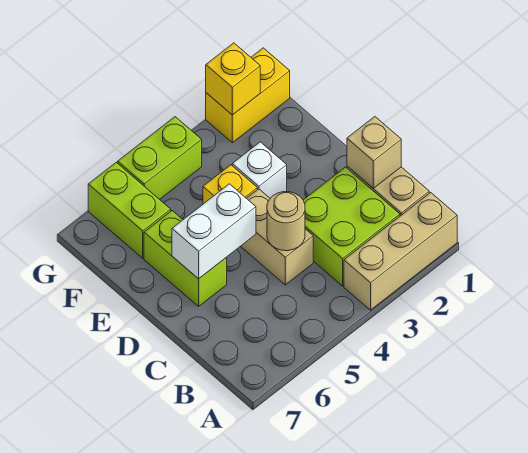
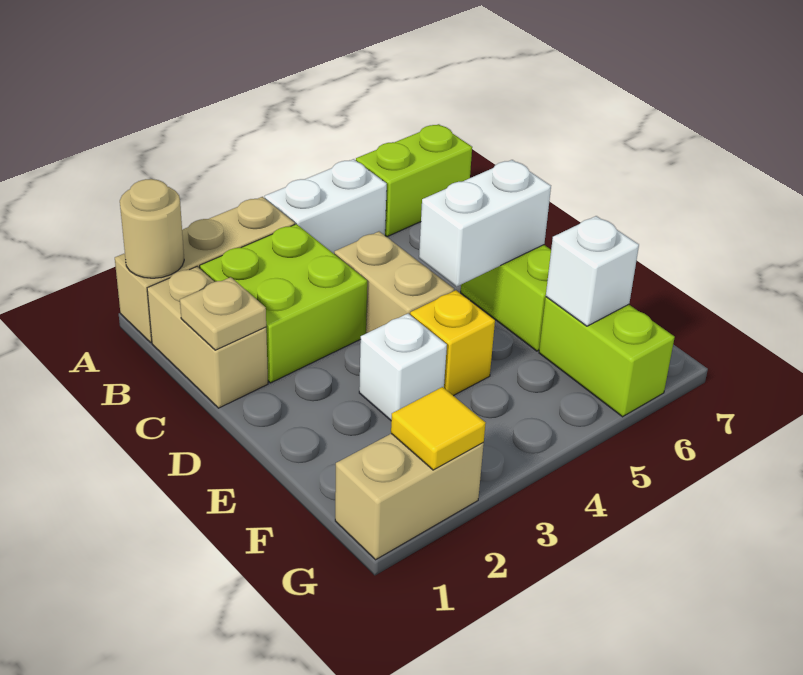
none -> white 1x2 brick [265,159,387,254]
tan 1x1 brick [347,117,401,188] -> tan 1x1 plate [180,277,266,350]
tan 1x1 round brick [267,192,305,251] -> tan 1x1 round brick moved to [120,179,184,278]
none -> white 1x1 brick [546,216,639,326]
yellow 1x2 brick [206,48,290,143] -> tan 1x2 brick [335,434,484,560]
yellow 1x1 brick [206,43,260,115] -> yellow 1x1 tile [391,387,486,470]
lime 1x2 brick [118,117,202,200] -> lime 1x2 brick moved to [356,124,472,237]

